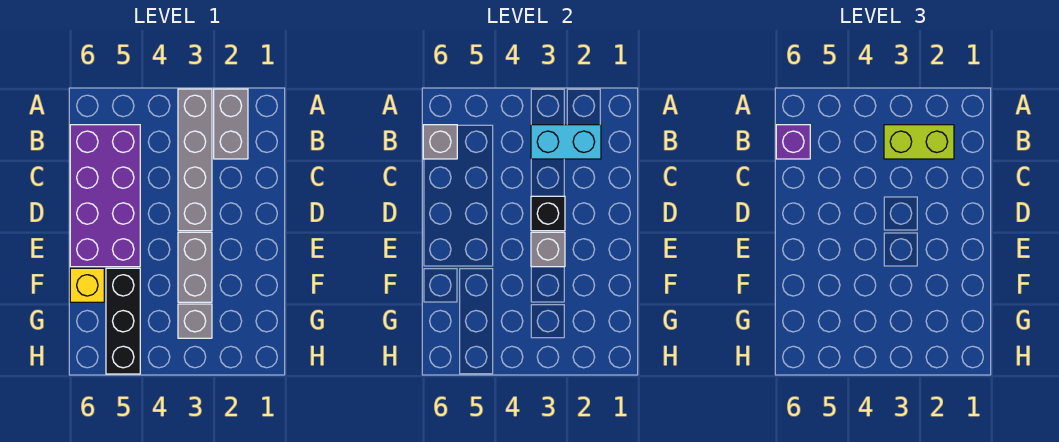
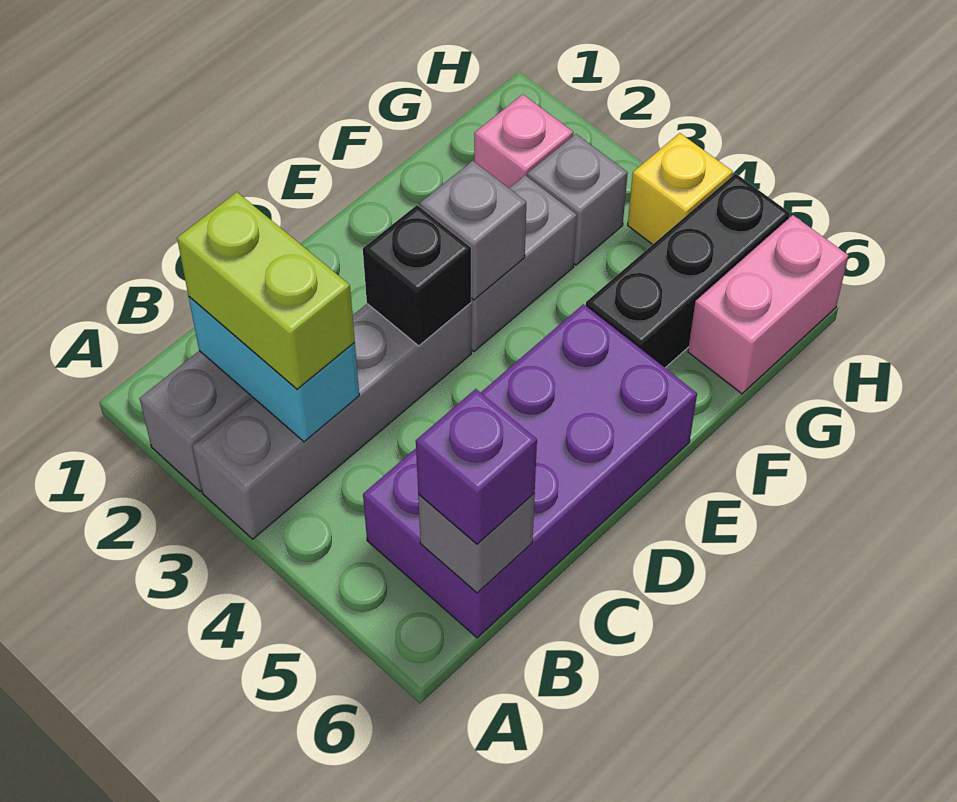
yellow 1x1 brick [70,268,104,302] -> yellow 1x1 brick moved to [628,133,733,244]
none -> pink 1x1 brick [474,94,573,188]
none -> pink 1x2 brick [688,215,849,394]

